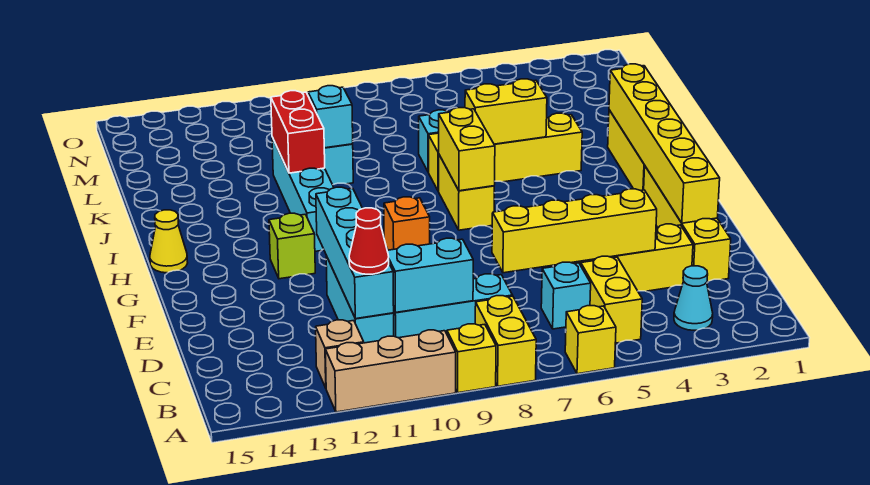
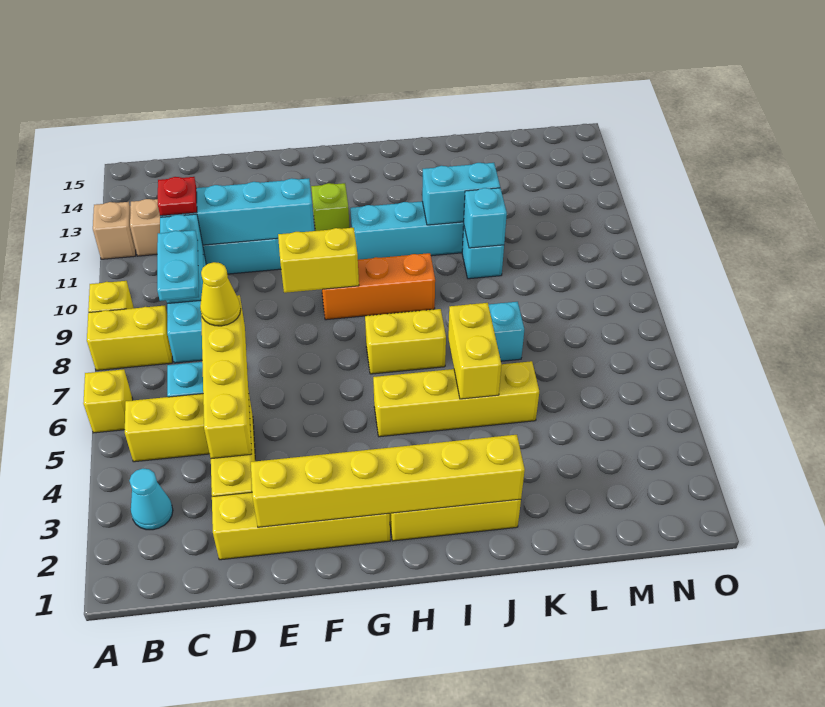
tan 1x3 brick [325,330,456,412] -> tan 1x1 brick [93,202,136,259]
none -> cyan 1x2 plate [157,230,199,301]
red 1x1 cone [349,208,389,274] -> red 1x1 plate [158,177,197,216]
orange 1x1 brick [384,197,430,250] -> orange 1x3 brick [322,253,435,320]
yellow 1x2 brick [439,108,495,191] -> yellow 1x2 brick moved to [278,228,359,293]
yellow 1x1 cone [150,210,188,273] -> yellow 1x1 cone moved to [200,262,241,326]
yellow 1x4 brick [429,113,582,191] -> yellow 1x4 brick turned to [373,361,539,437]
red 1x2 brick [271,91,325,173] -> cyan 1x2 brick [422,163,500,225]

